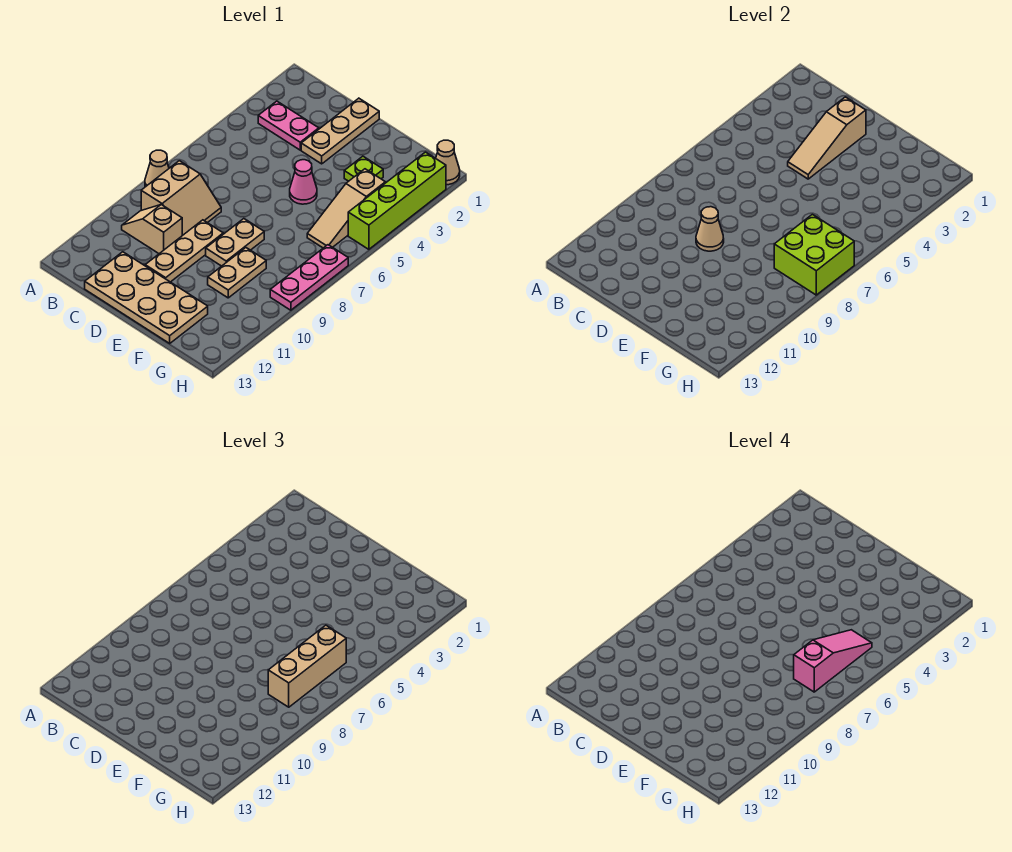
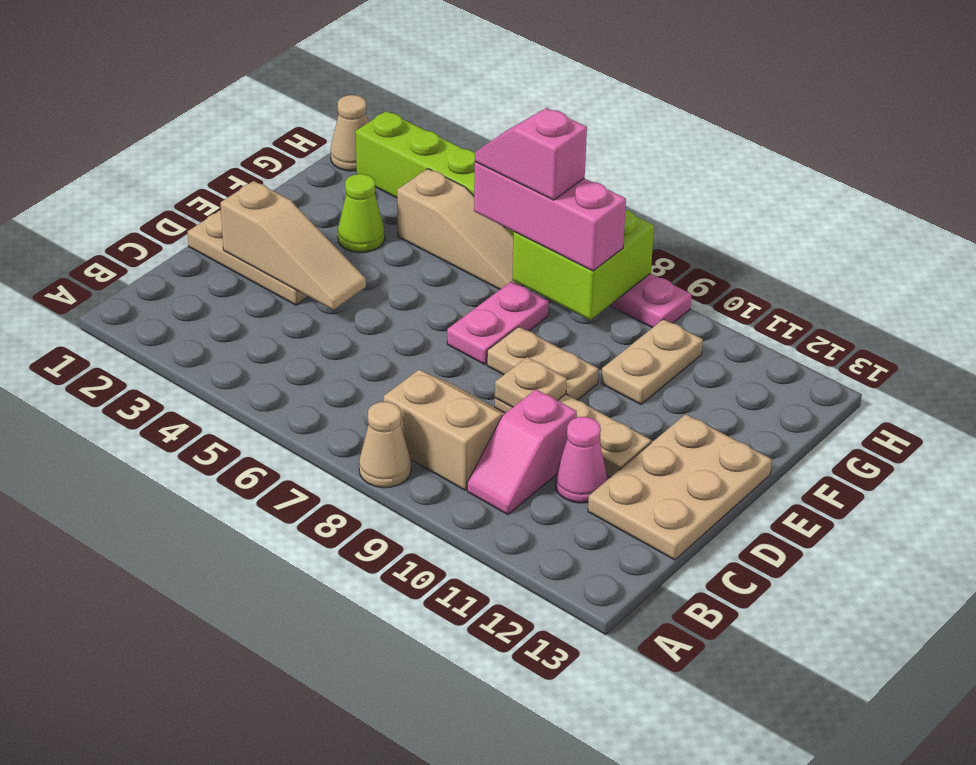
pink 1x2 plate [258,101,319,150] -> pink 1x2 plate moved to [447,282,549,365]
tan 1x2 slope [122,205,182,254] -> pink 1x2 slope [467,389,577,515]
tan 2x4 plate [85,252,208,343] -> tan 2x3 plate [588,414,772,560]
tan 1x1 cone [696,207,724,251] -> tan 1x1 plate [495,357,567,407]
pink 1x1 cone [290,160,317,204] -> pink 1x1 cone moved to [555,417,608,503]
lime 1x1 plate [344,156,383,181] -> lime 1x1 cone [338,174,385,253]
tan 1x2 plate [208,248,266,298] -> tan 1x2 plate turned to [601,319,703,404]
pink 1x3 slope [794,630,872,692] -> pink 1x2 slope [475,108,587,200]
tan 1x3 brick [268,625,346,707] -> pink 1x3 brick [474,162,626,271]

